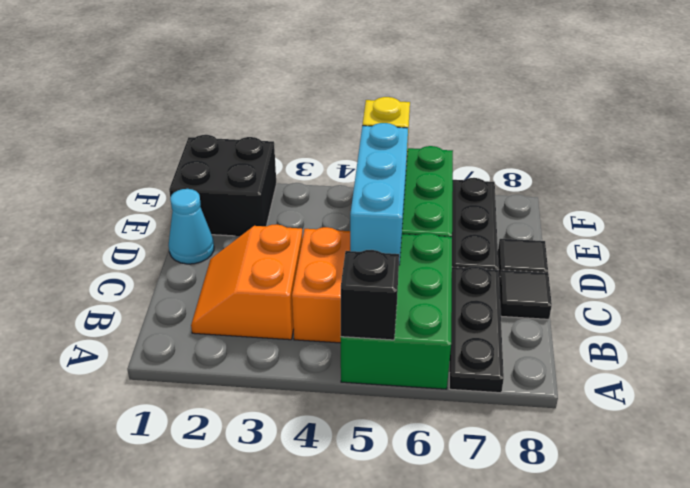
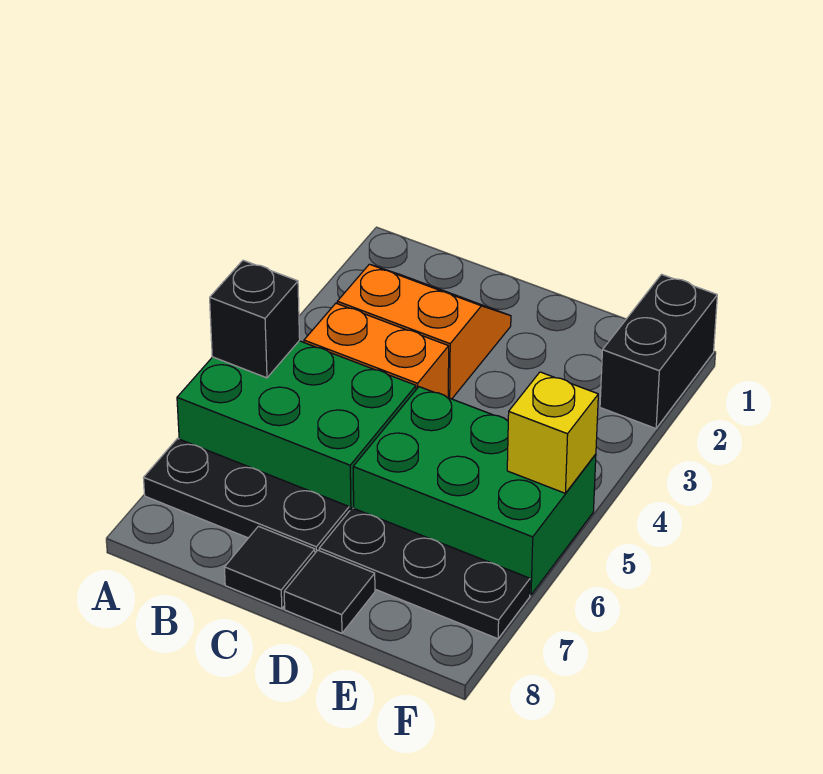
cyan 1x3 brick [350,123,408,265] -> none
cyan 1x1 cone [169,189,214,264] -> none
black 2x2 brick [169,135,276,236] -> black 1x2 brick [600,274,717,428]

